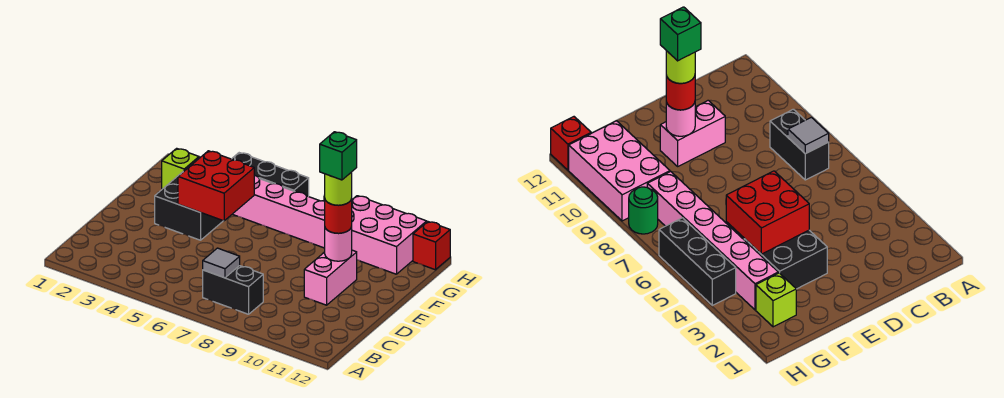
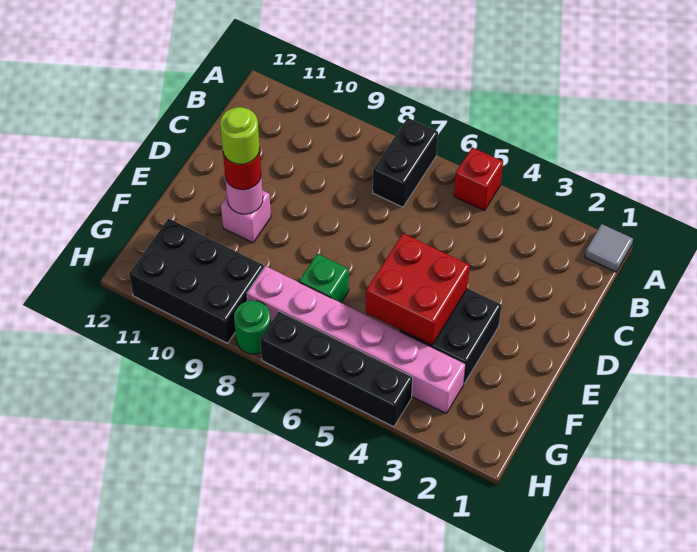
black 1x2 brick [203,266,263,314] -> black 1x2 brick turned to [373,118,438,207]
grey 1x1 tile [203,248,240,278] -> grey 1x1 tile moved to [585,224,633,272]
pink 1x2 brick [304,250,357,305] -> pink 1x1 brick [221,190,271,243]
green 1x1 brick [320,132,357,180] -> green 1x1 brick moved to [299,254,349,303]
lime 1x1 brick [162,148,199,189] -> none
pink 2x3 brick [351,196,427,274] -> black 2x3 brick [129,219,264,343]
black 1x3 brick [232,153,309,196] -> black 1x4 brick [260,311,413,427]
red 1x1 brick [413,222,450,270] -> red 1x1 brick moved to [454,147,503,211]

